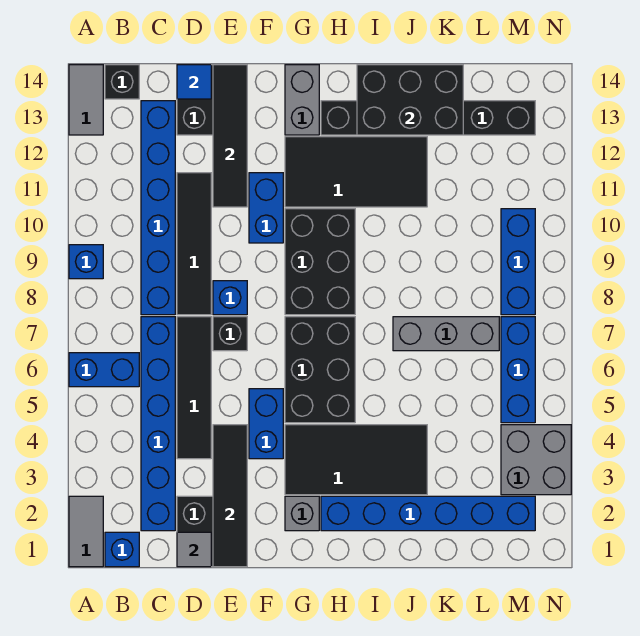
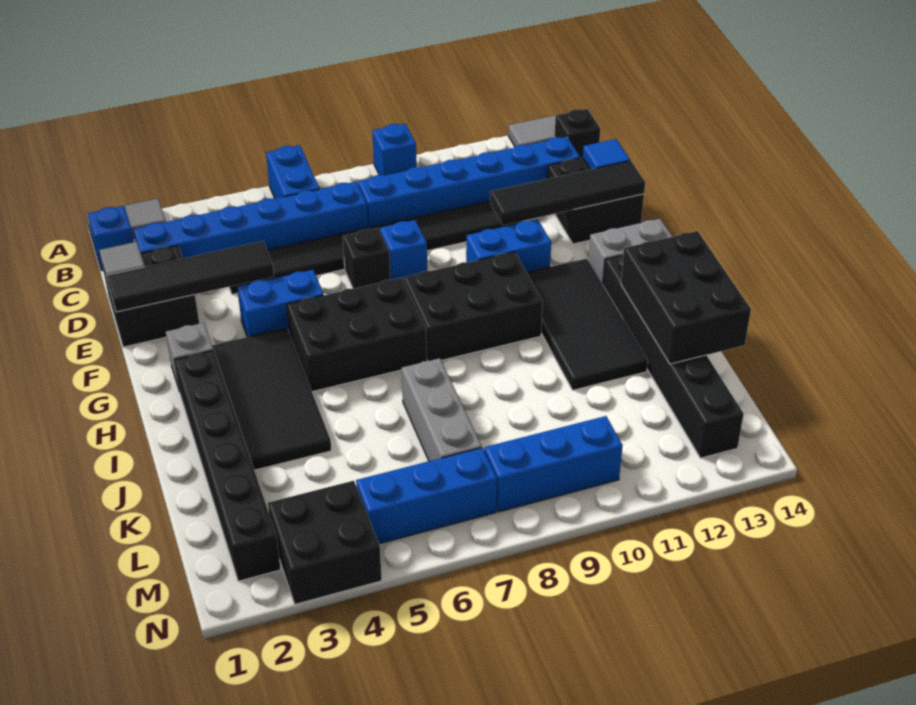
blue 1x6 brick [321,496,535,531] -> black 1x6 brick [174,350,281,581]
grey 2x2 brick [501,425,571,495] -> black 2x2 brick [268,481,382,604]

